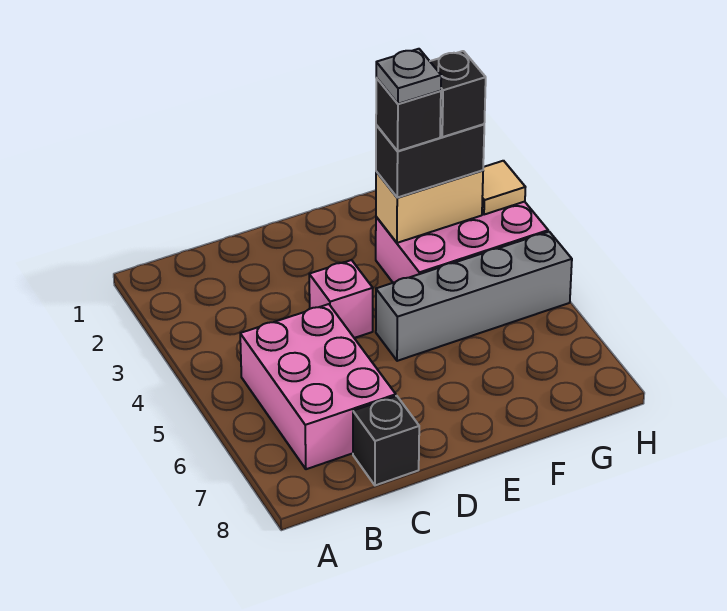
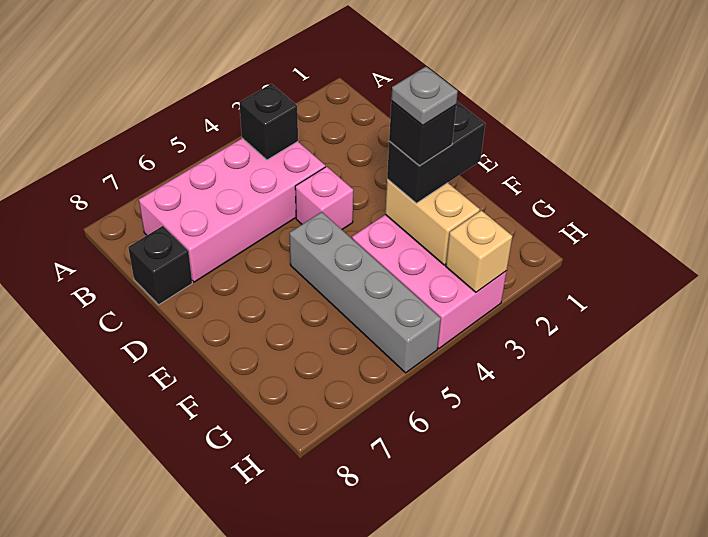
pink 2x3 brick [240,304,396,469] -> pink 2x4 brick [139,138,325,282]
black 1x2 brick [376,124,484,197] -> black 1x2 brick turned to [387,102,485,203]
black 1x1 brick [430,51,486,137] -> black 1x1 brick moved to [239,84,298,160]
tan 1x1 tile [482,161,525,215] -> tan 1x1 brick [446,210,512,292]

